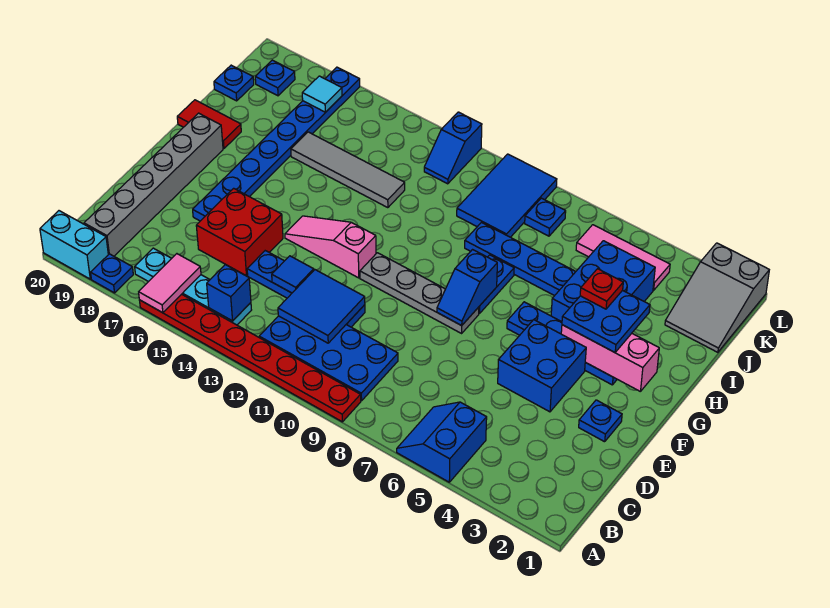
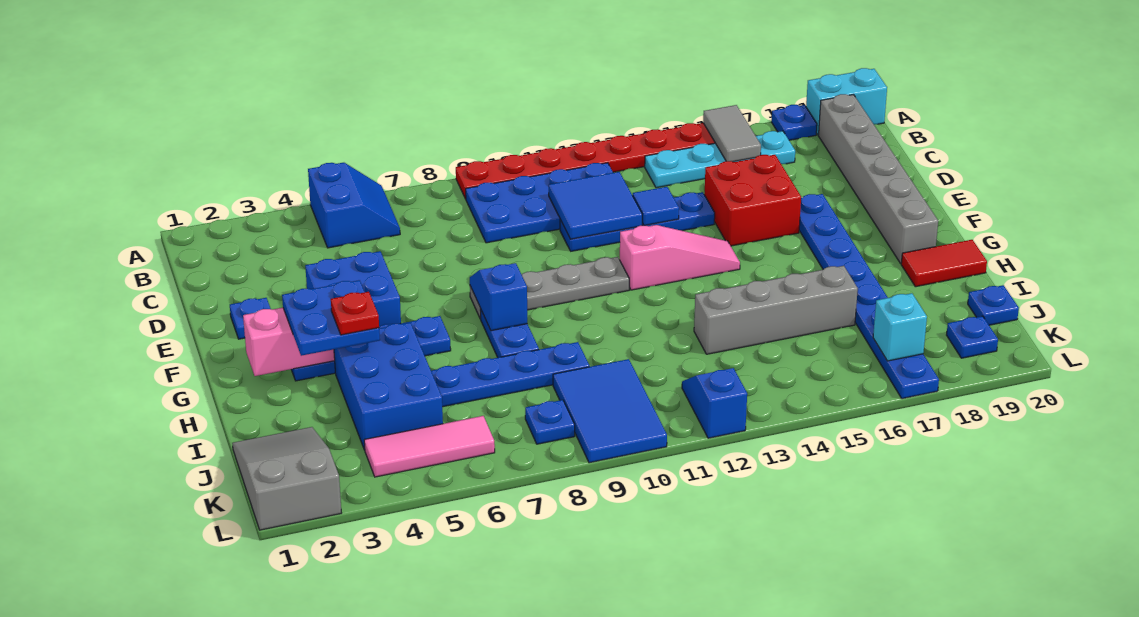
pink 1x2 tile [139,254,201,313] -> grey 1x2 tile [703,105,761,162]
blue 1x1 brick [207,264,251,321] -> none
grey 1x4 tile [291,132,405,208] -> grey 1x4 brick [694,266,858,354]
cyan 1x1 tile [302,76,342,112] -> cyan 1x1 brick [873,293,927,361]

